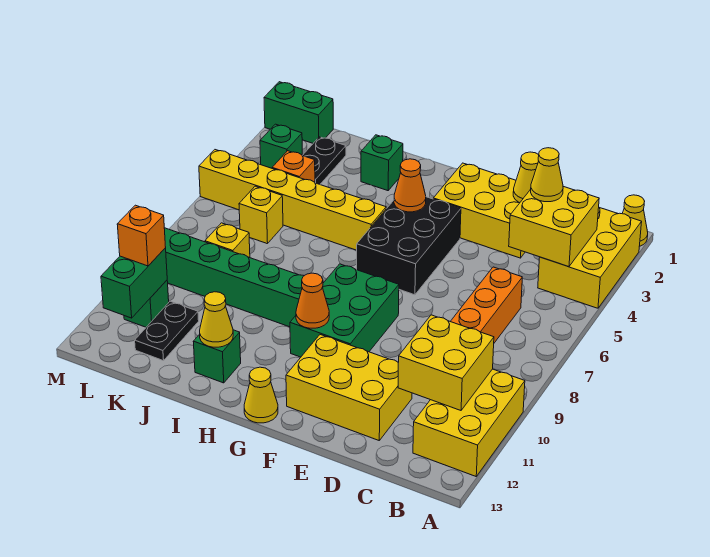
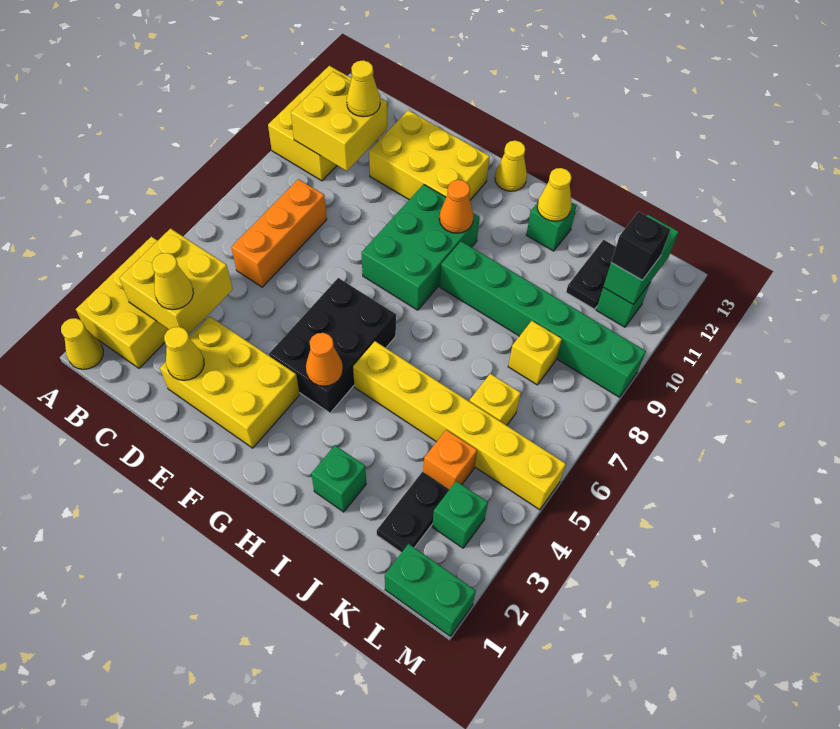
none -> yellow 1x1 cone [347,60,380,117]
orange 1x1 brick [117,205,165,266] -> black 1x1 brick [611,212,670,280]

